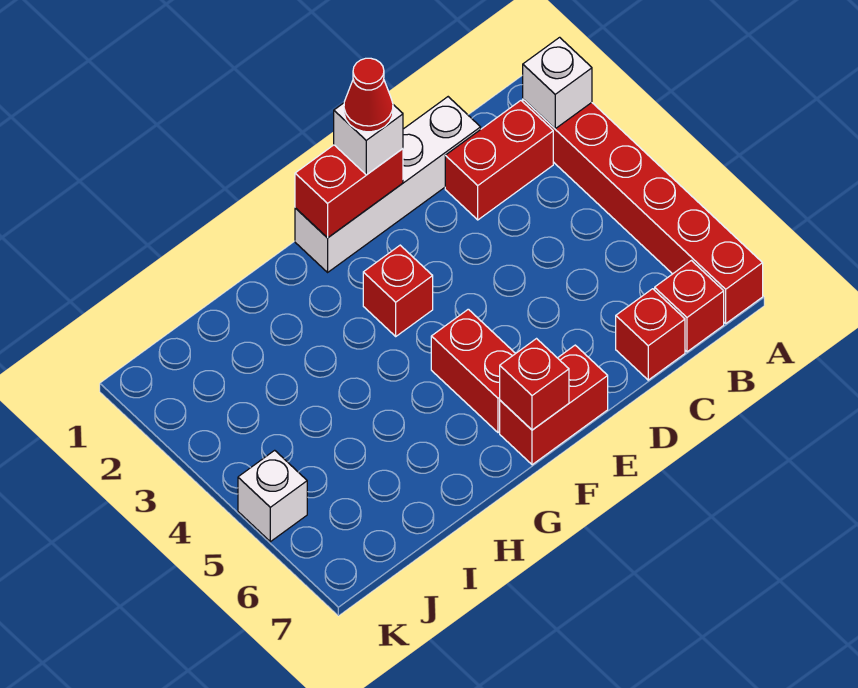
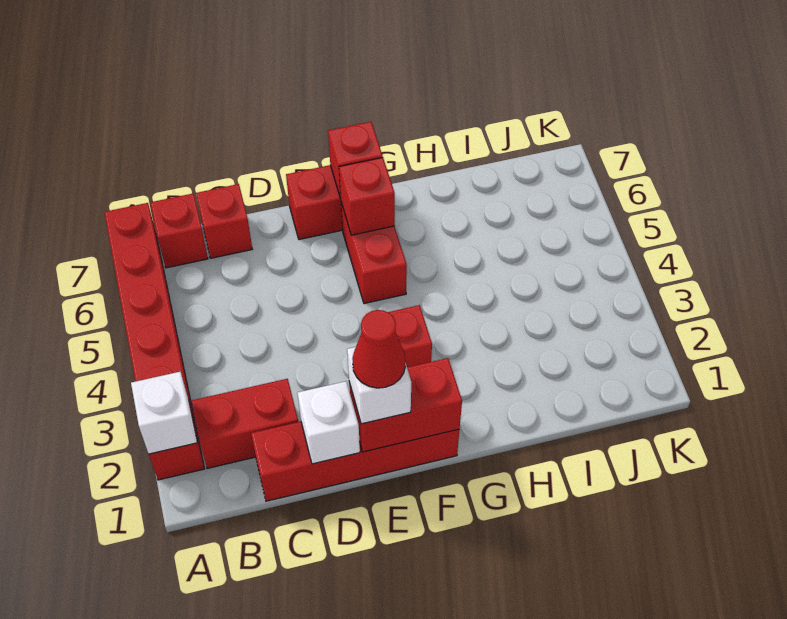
white 1x4 brick [295,97,481,272] -> red 1x4 brick [251,422,460,501]
none -> red 1x1 brick [339,158,395,235]
white 1x1 brick [238,450,307,542] -> white 1x1 brick moved to [298,381,360,464]

